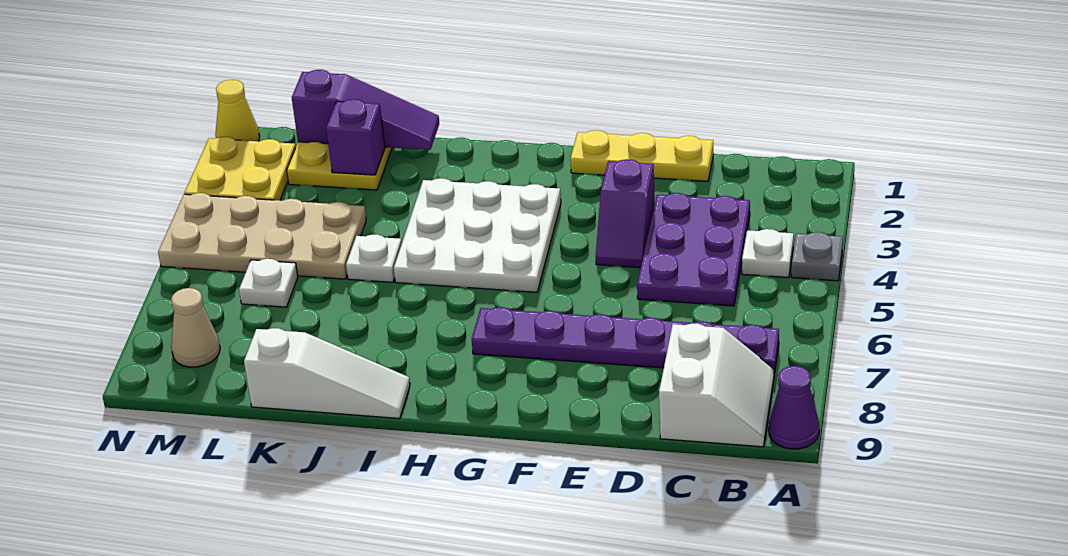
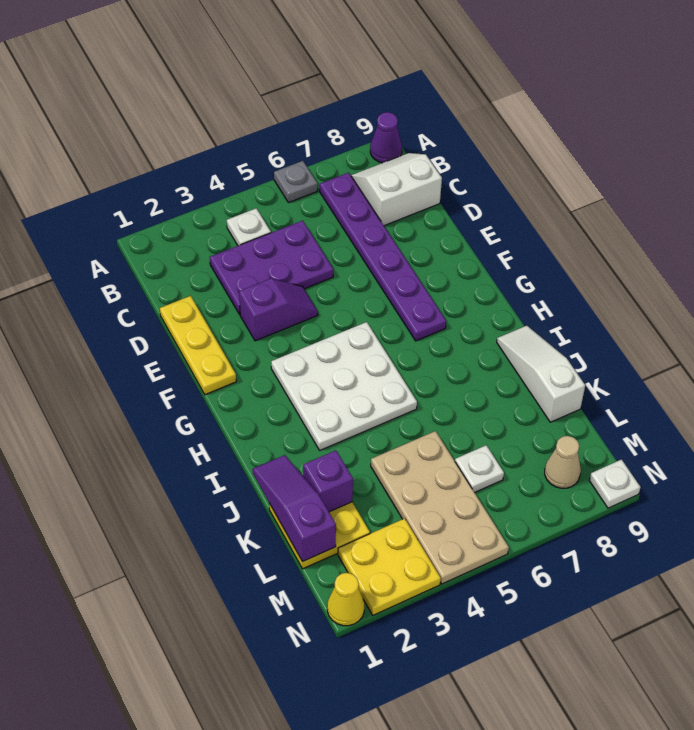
grey 1x1 plate [791,232,843,281] -> grey 1x1 plate moved to [274,161,318,203]
white 1x1 plate [346,234,402,282] -> white 1x1 plate moved to [589,460,640,508]

